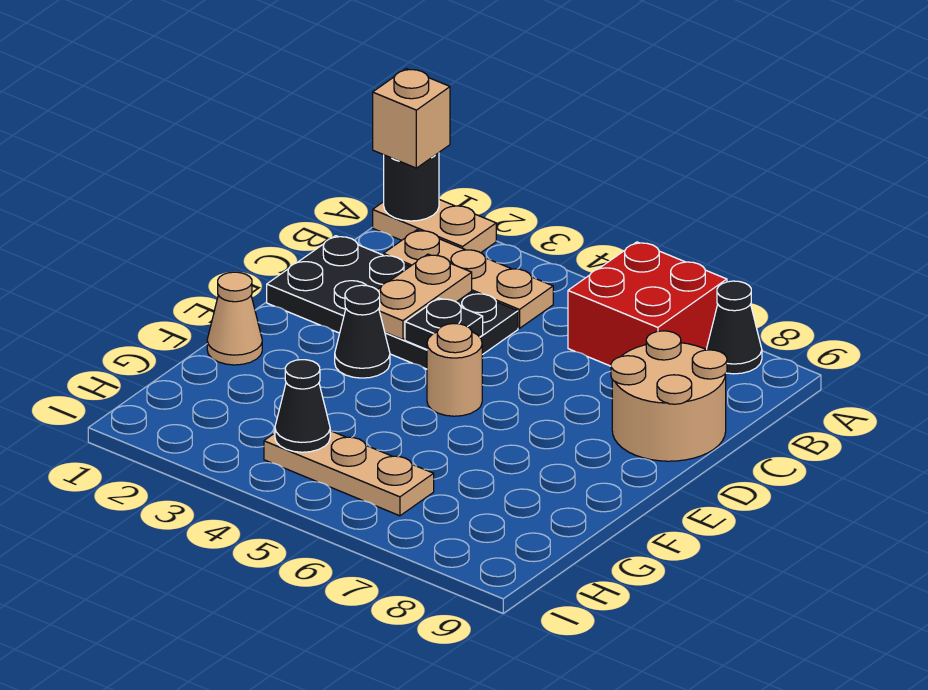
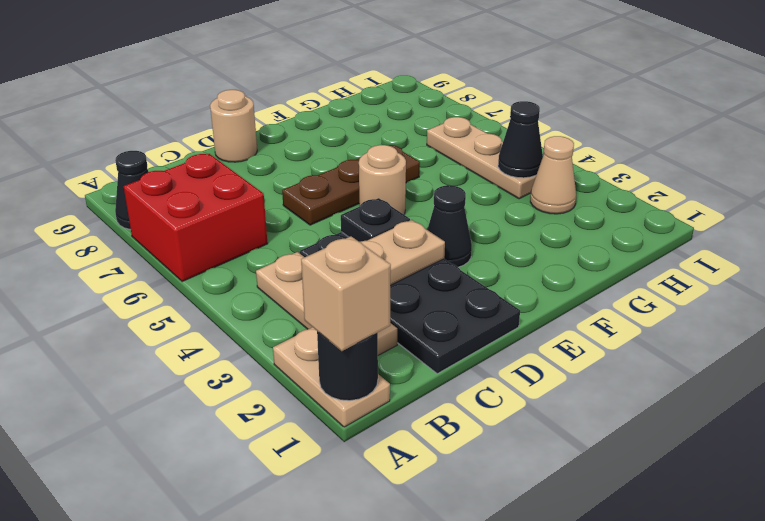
tan 2x2 round brick [611,331,727,461] -> tan 1x1 round brick [210,90,257,162]
none -> brown 1x3 plate [282,145,420,225]
tan 1x1 cone [207,272,262,365] -> tan 1x1 cone moved to [530,136,576,214]

